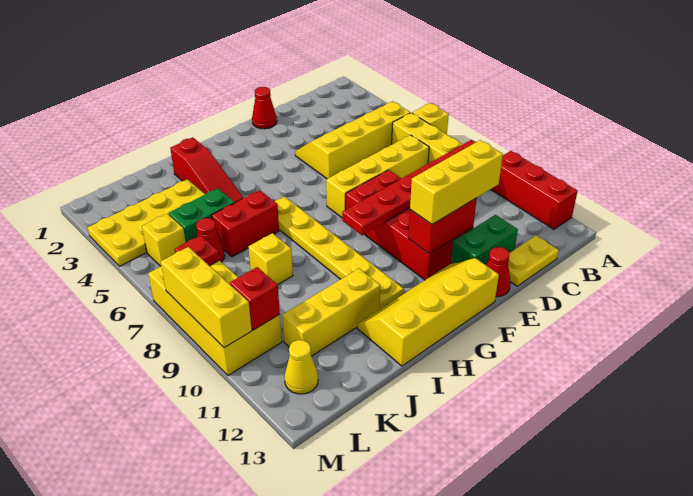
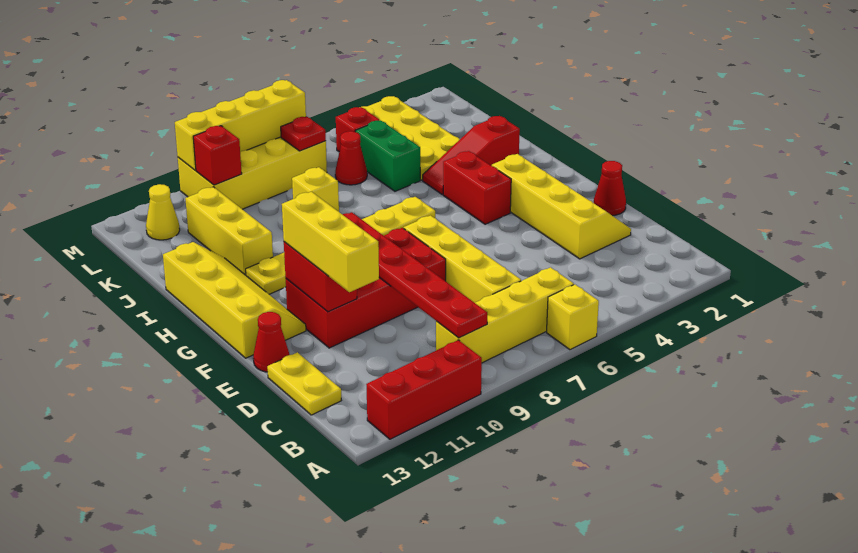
yellow 2x4 slope [295,101,410,179] -> yellow 2x4 slope moved to [492,154,631,259]
green 1x2 brick [451,215,518,265] -> none
red 1x2 brick [212,190,279,257] -> red 1x2 brick moved to [443,151,511,224]
yellow 1x1 brick [142,214,186,266] -> red 1x1 brick [336,107,380,152]
yellow 1x3 brick [161,247,252,348] -> yellow 1x4 brick [175,80,306,170]

